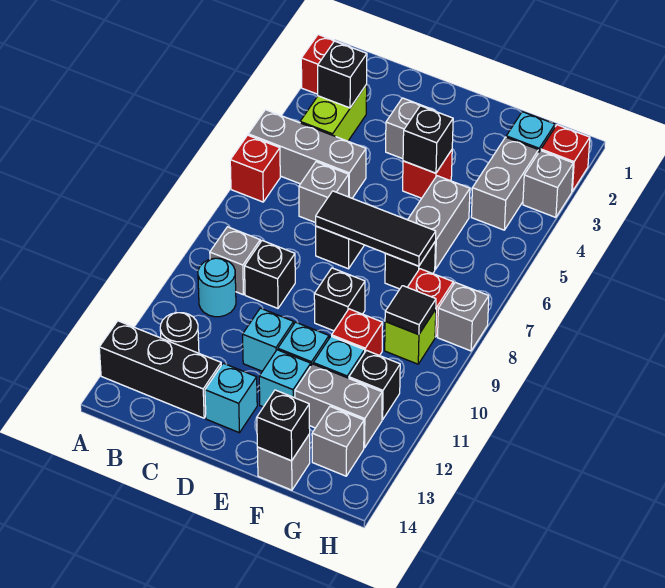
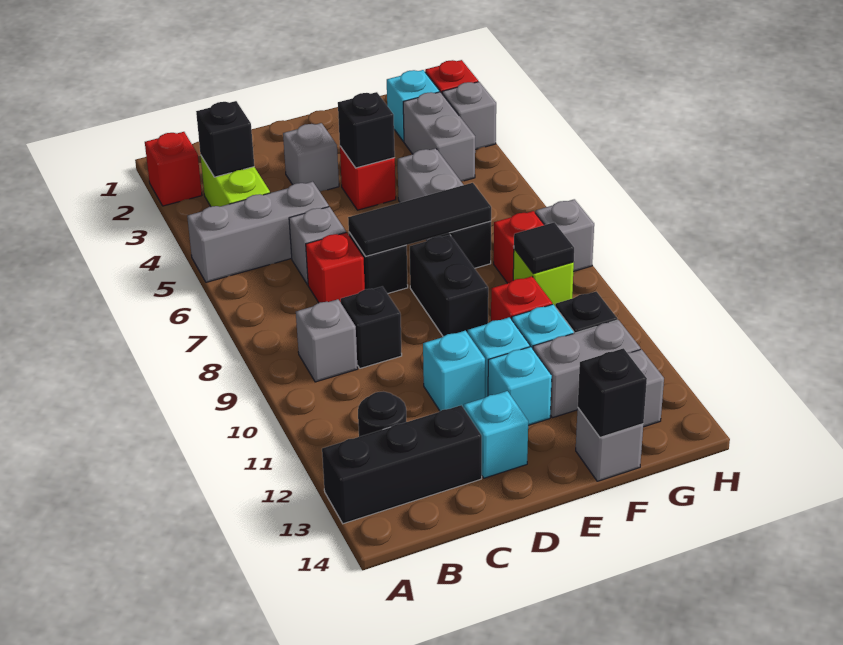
red 1x1 brick [230,135,280,202] -> red 1x1 brick moved to [306,232,365,303]
cyan 1x1 round brick [198,258,236,317] -> none
black 1x1 brick [314,268,365,331] -> black 1x2 brick [410,235,488,336]

